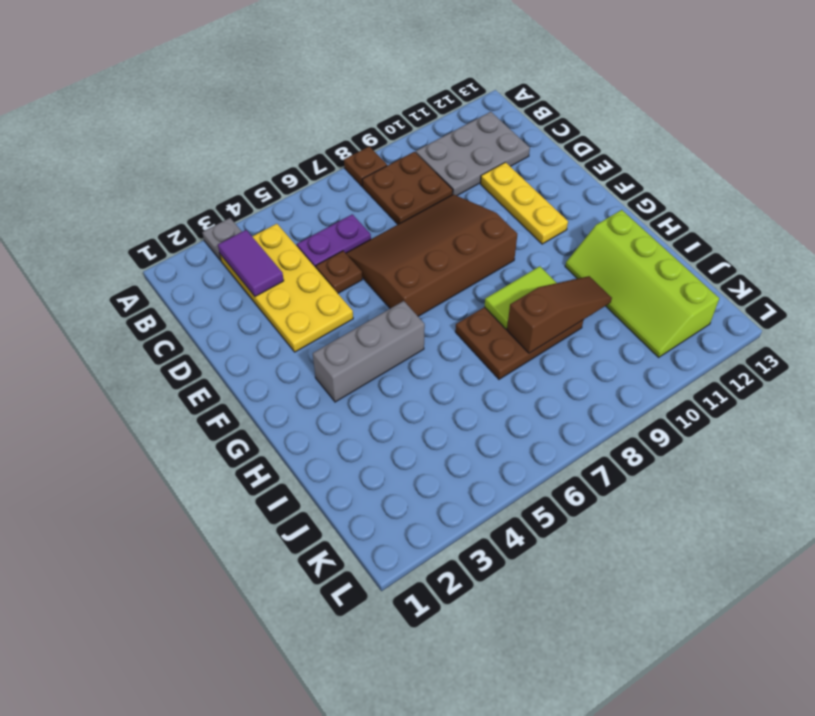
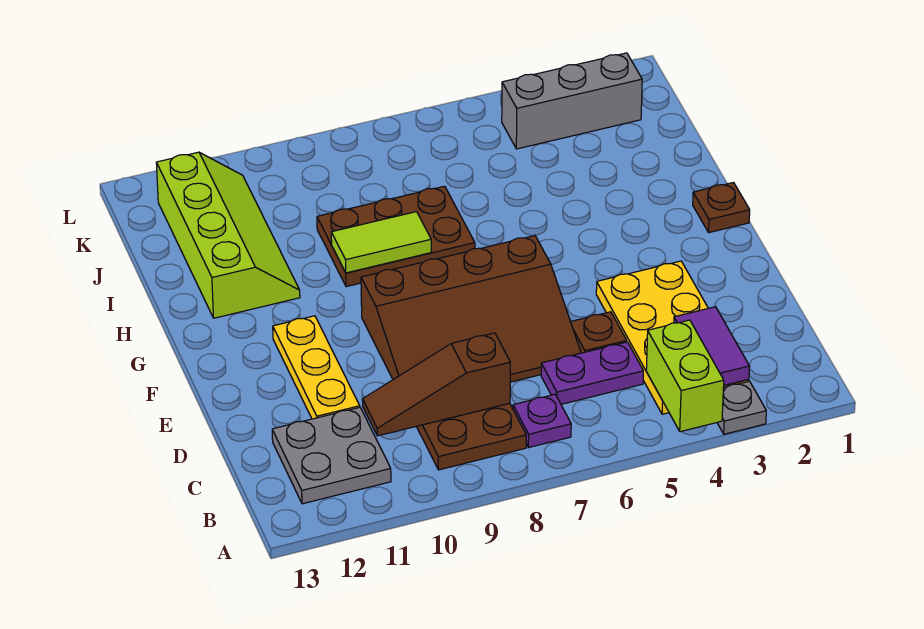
none -> lime 1x2 brick [646,320,724,432]
brown 1x1 plate [344,146,387,186] -> brown 1x1 plate moved to [693,183,750,233]
none -> purple 1x1 plate [513,394,571,447]
grey 2x3 plate [416,112,530,196] -> grey 2x2 plate [272,407,391,504]
grey 1x3 brick [313,301,425,402] -> grey 1x3 brick moved to [502,53,642,149]
brown 1x3 slope [507,276,612,353] -> brown 1x3 slope moved to [362,333,510,436]

